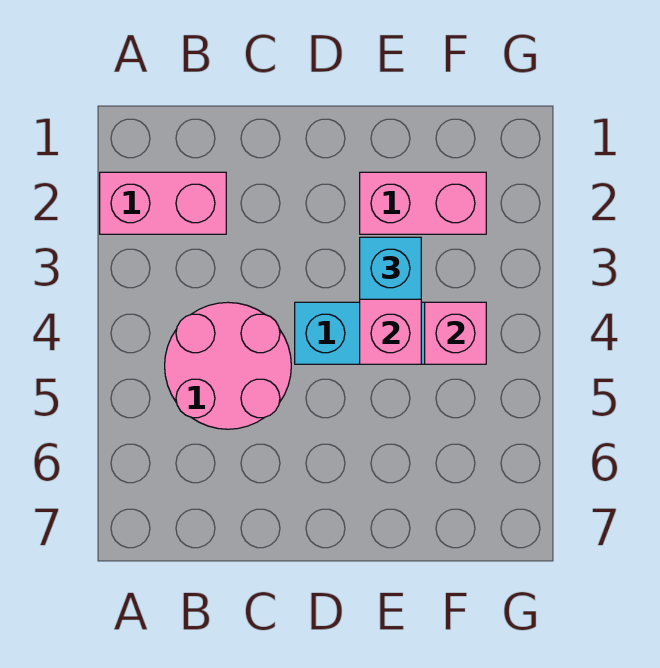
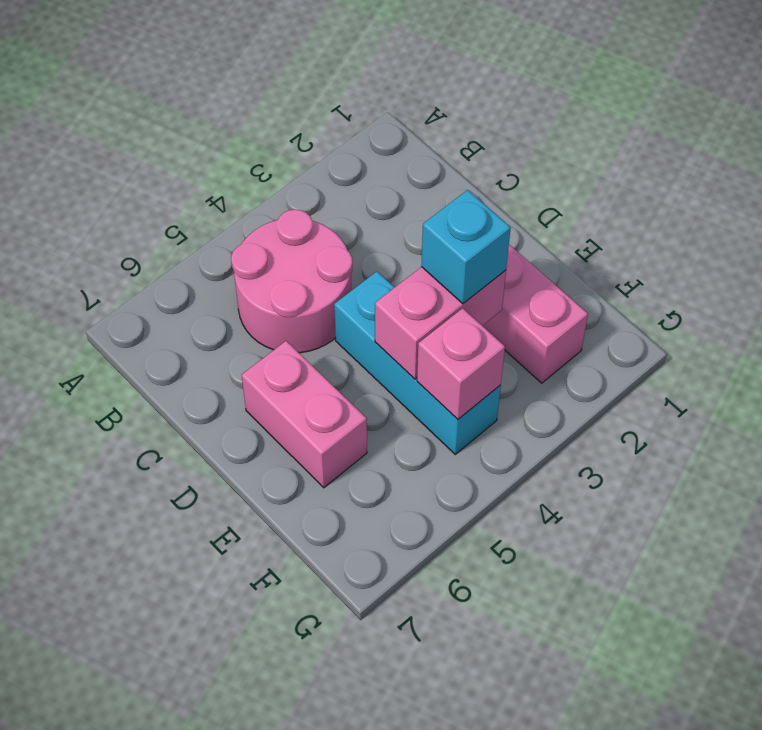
pink 1x2 brick [100,172,226,234] -> pink 1x2 brick moved to [242,341,367,488]

